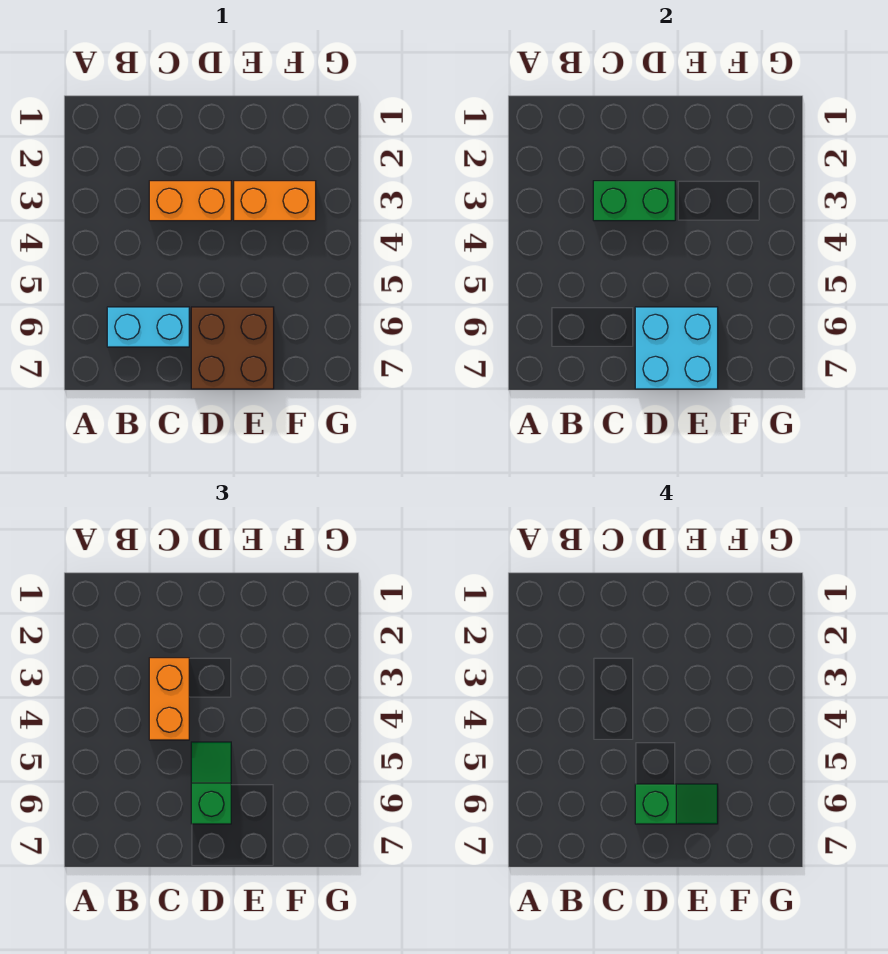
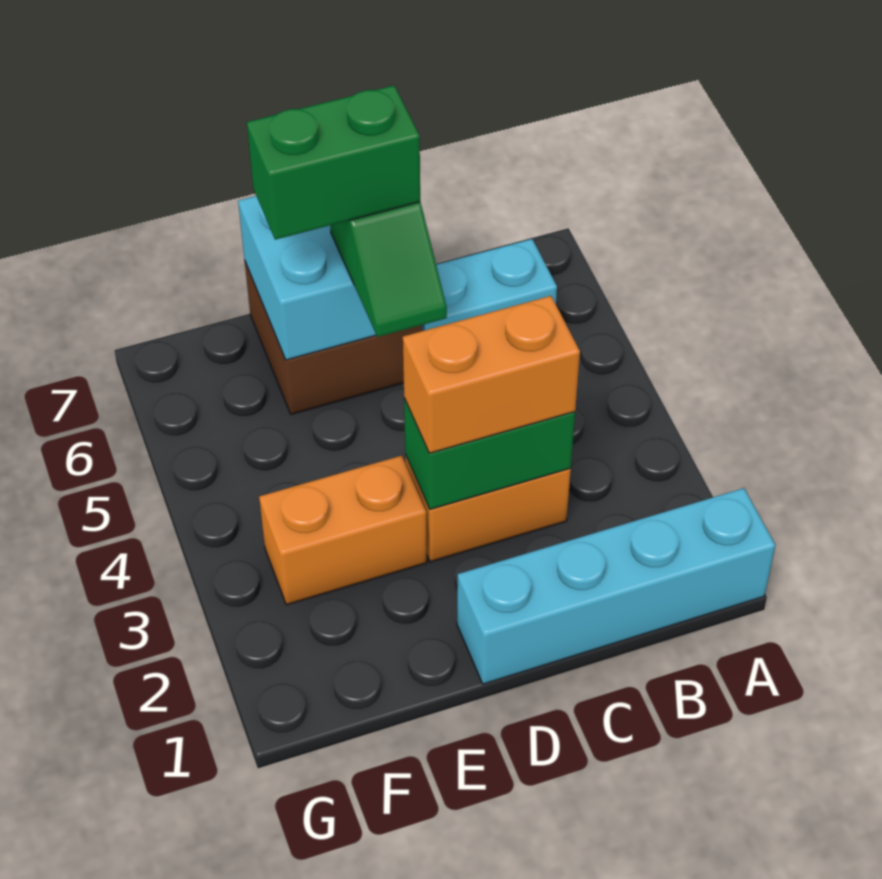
none -> cyan 1x4 brick [457,488,776,684]
orange 1x2 brick [149,658,189,740] -> orange 1x2 brick turned to [403,296,580,453]
green 1x2 slope [635,784,718,824] -> green 1x2 brick [247,85,420,240]

